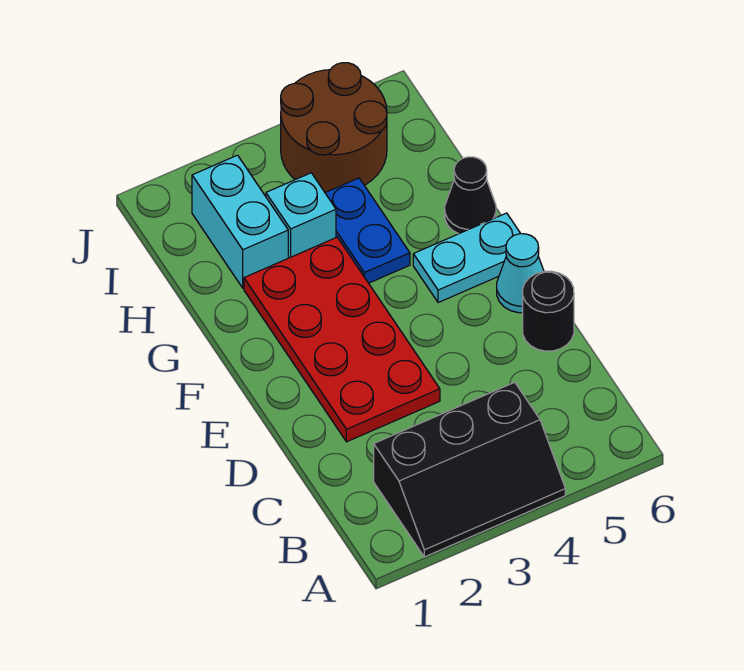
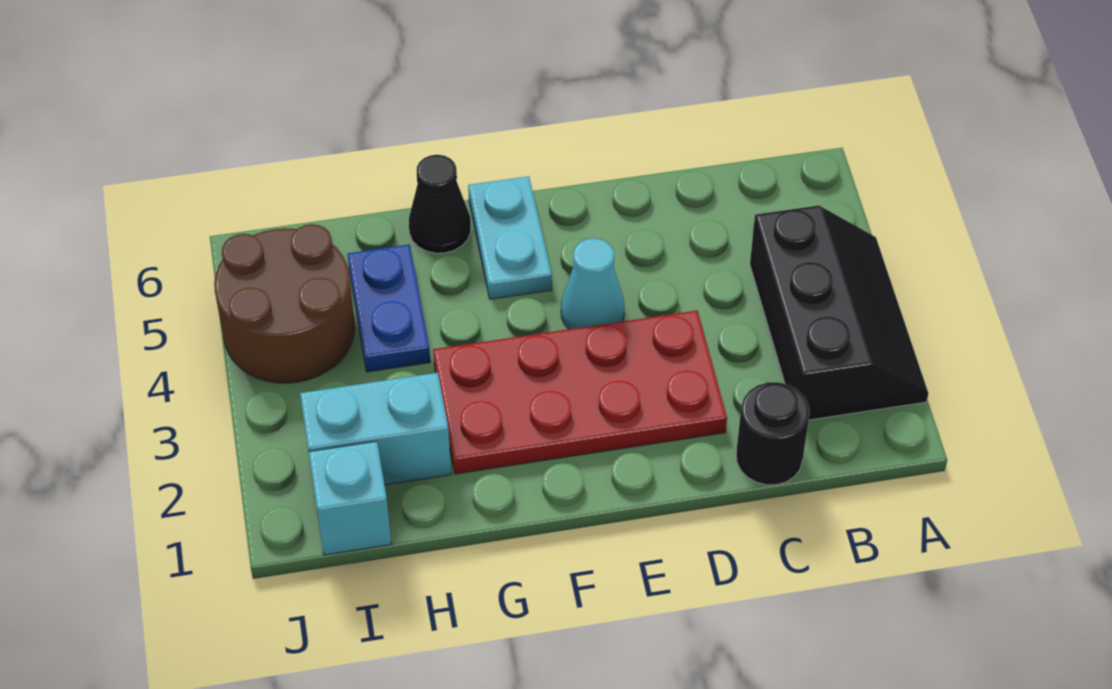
black 1x1 round brick [523,271,574,351] -> black 1x1 round brick moved to [736,382,810,485]
cyan 1x1 cone [497,234,544,313] -> cyan 1x1 cone moved to [561,238,624,329]
blue 1x2 plate [325,178,410,283] -> blue 1x2 plate turned to [348,244,430,372]
cyan 1x1 brick [266,173,336,258] -> cyan 1x1 brick moved to [309,441,392,555]

